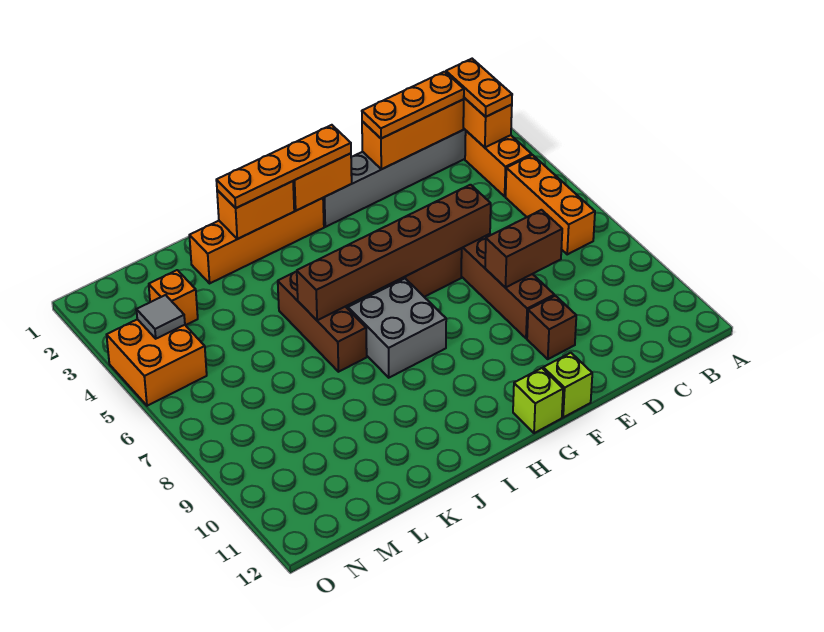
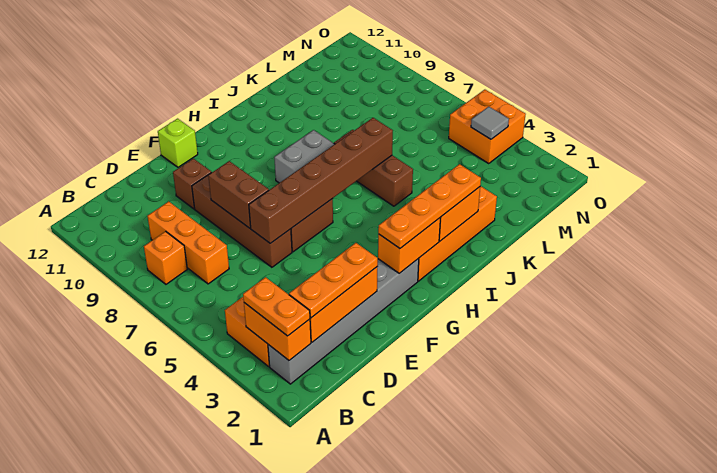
orange 1x3 brick [506,155,595,254] -> orange 1x3 brick moved to [148,201,229,284]
brown 1x2 brick [485,210,562,288] -> brown 1x2 brick turned to [208,161,269,228]
lime 1x1 brick [513,368,563,433] -> none
orange 1x1 brick [149,270,198,325] -> orange 1x1 brick moved to [144,231,187,284]

